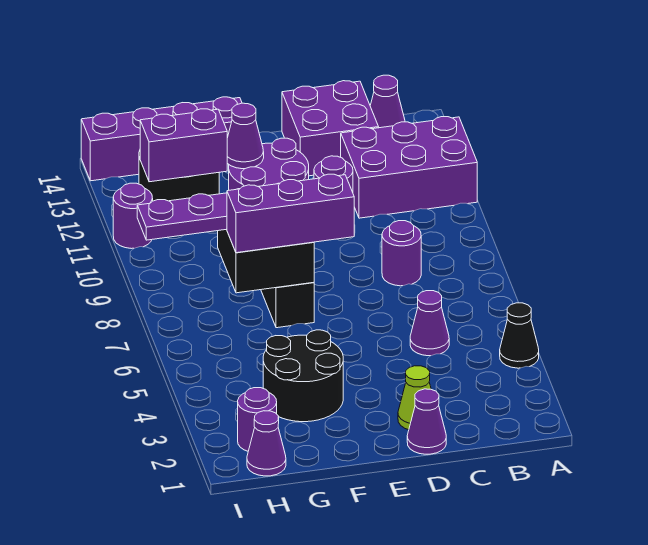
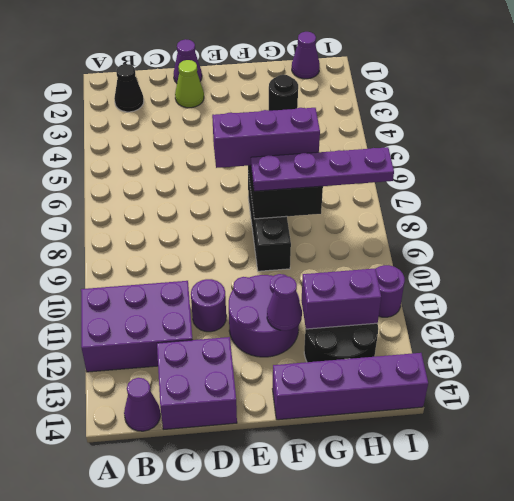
black 1x1 cone [500,303,539,368] -> black 1x1 cone moved to [114,64,144,112]
purple 1x1 cone [410,291,449,356] -> none
purple 1x1 round brick [382,221,421,286] -> none
black 2x2 round brick [263,330,343,422] -> black 1x1 round brick [269,75,298,111]
purple 1x1 round brick [238,388,277,451] -> none

